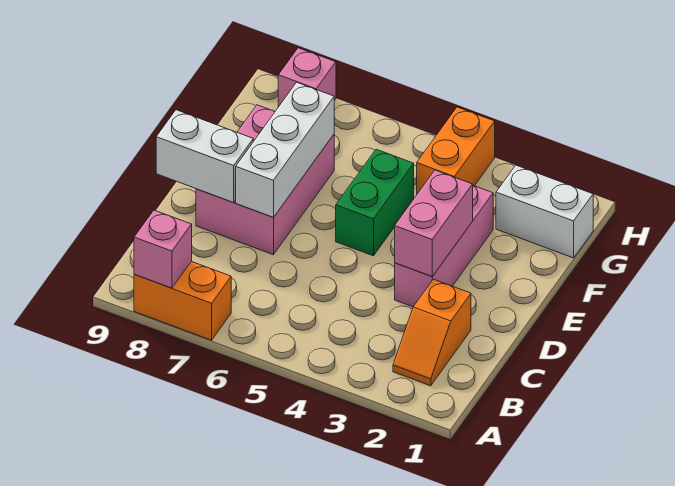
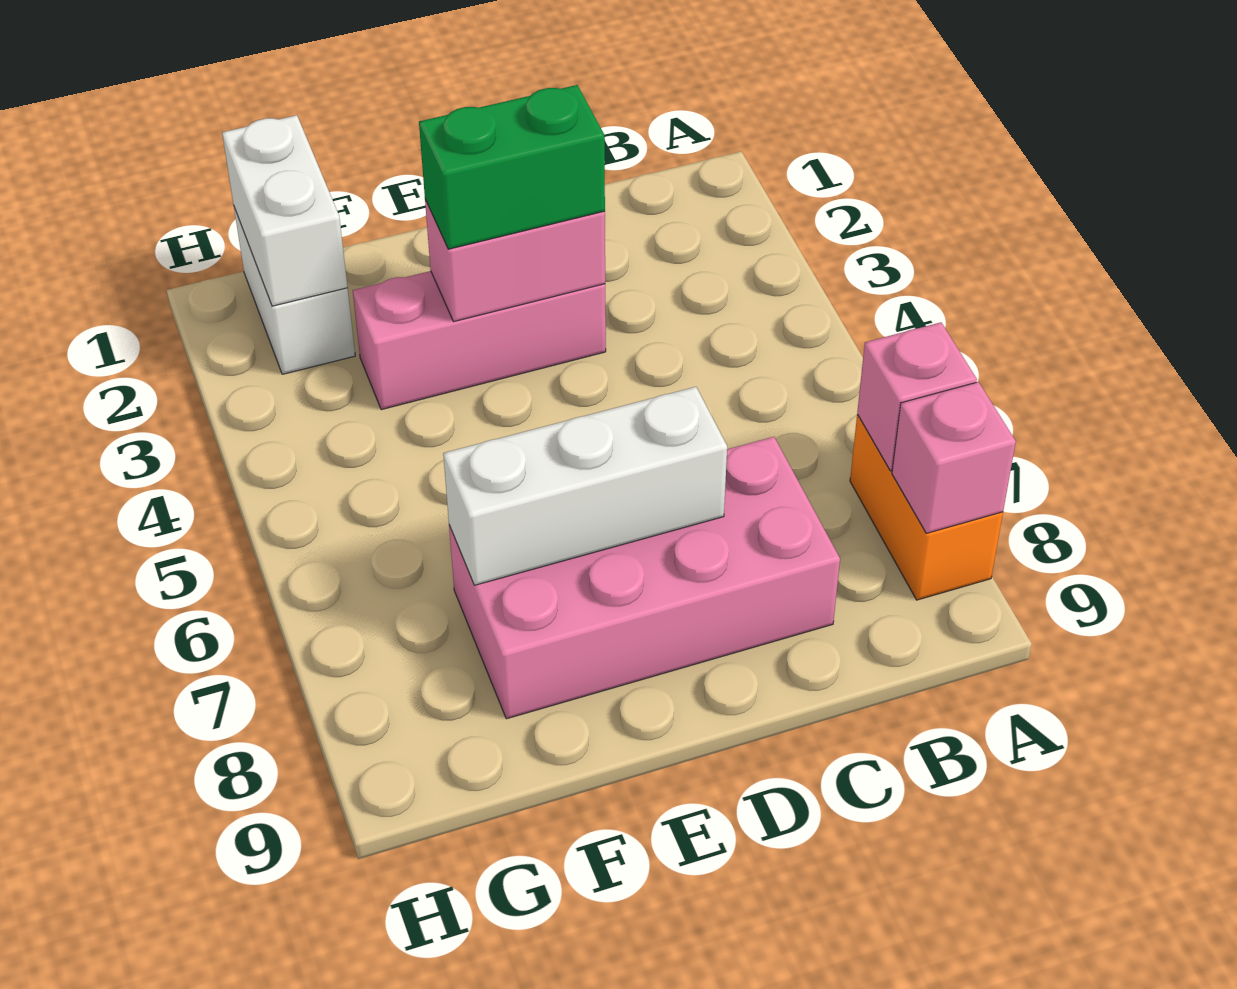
orange 1x2 slope [393,279,471,386] -> none
pink 2x3 brick [196,105,334,255] -> pink 2x4 brick [449,437,840,719]
white 1x2 brick [156,110,253,203] -> white 1x2 brick moved to [222,115,348,306]
green 1x2 brick [336,149,414,256] -> green 1x2 brick moved to [419,85,605,249]
orange 1x2 brick [417,107,495,194] -> none
pink 1x1 brick [278,48,336,107] -> pink 1x1 brick moved to [857,322,977,471]

